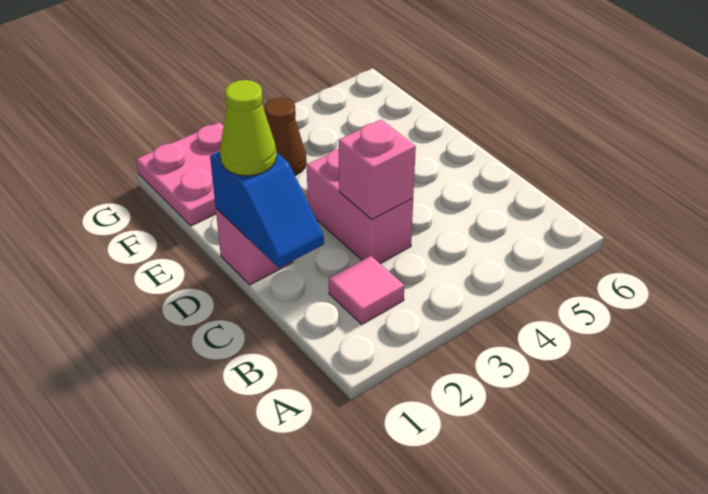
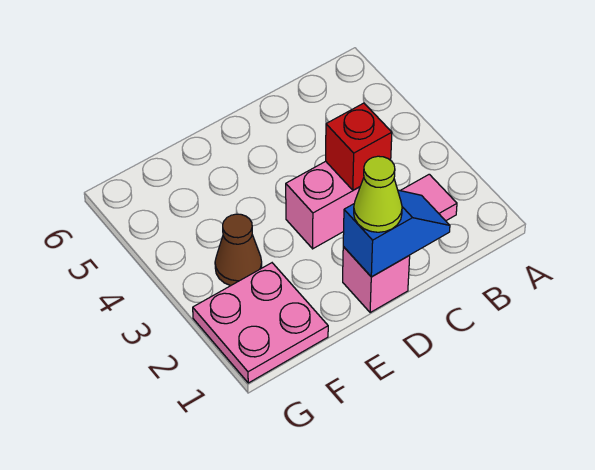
pink 1x1 brick [338,120,416,219] -> red 1x1 brick [326,103,392,190]

